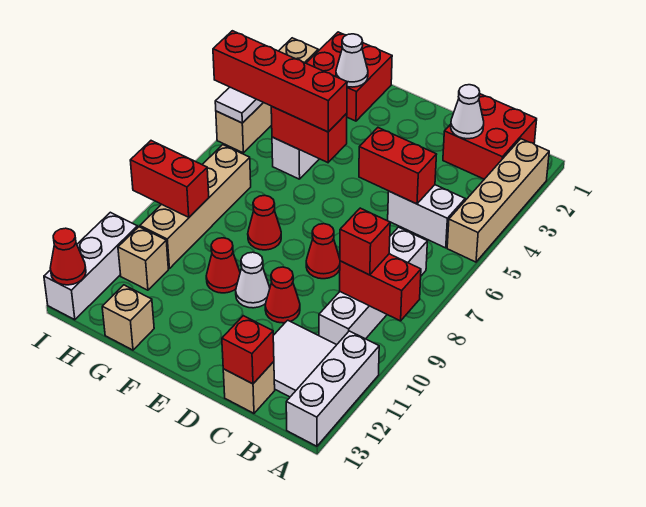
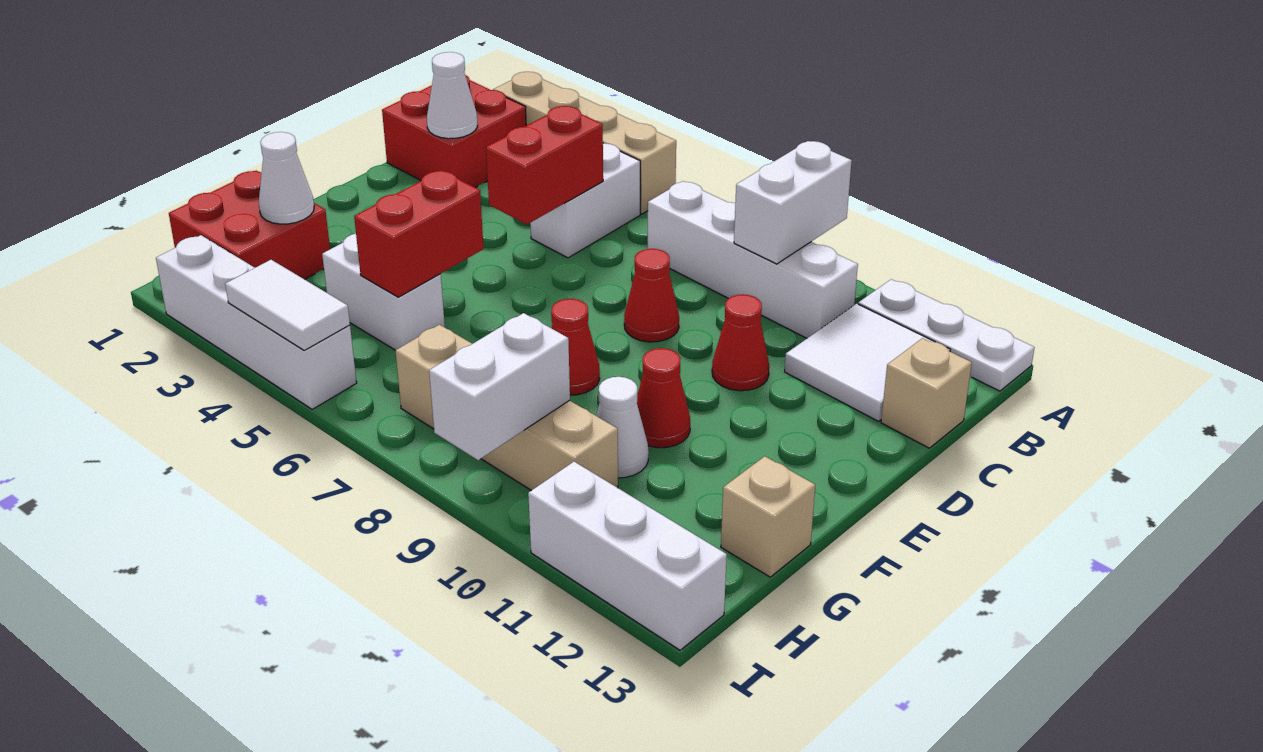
red 1x2 brick [340,254,421,321] -> white 1x2 brick [734,141,852,264]
white 1x3 brick [286,331,379,446] -> white 1x3 plate [858,279,1035,391]
red 1x1 brick [340,208,390,275] -> none
red 1x1 brick [222,316,274,384] -> none
white 1x1 cone [236,252,270,308] -> white 1x1 cone moved to [596,377,649,478]
red 1x4 brick [213,31,347,132] -> none
red 1x2 brick [130,141,209,217] -> white 1x2 brick [429,313,570,460]
tan 1x1 brick [118,227,168,290] -> none
tan 1x4 brick [216,38,318,153] -> white 1x4 brick [156,235,357,409]
red 1x1 cone [50,228,86,285] -> none

